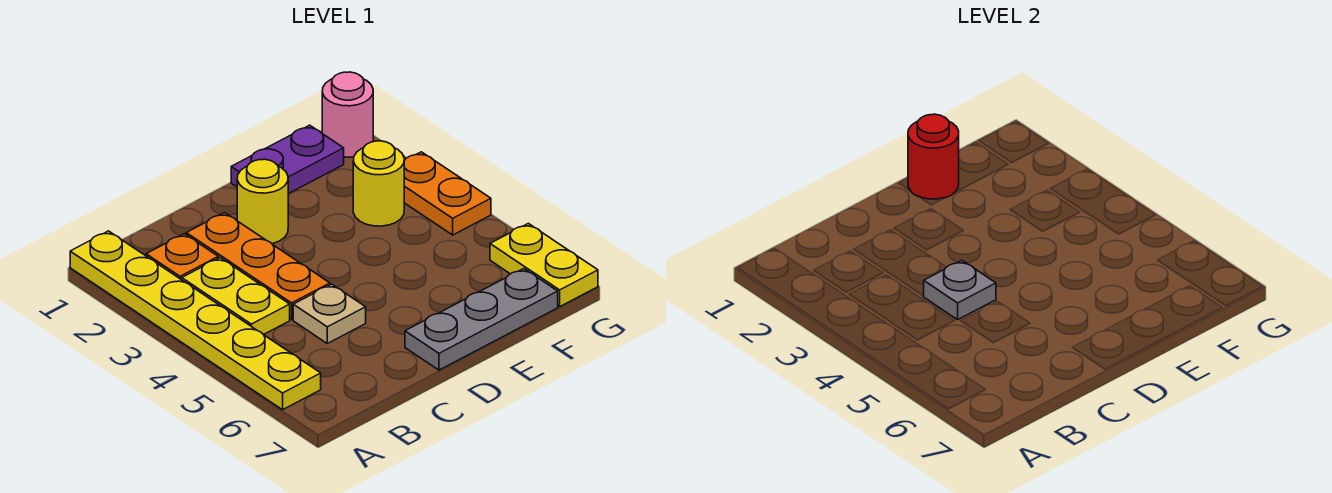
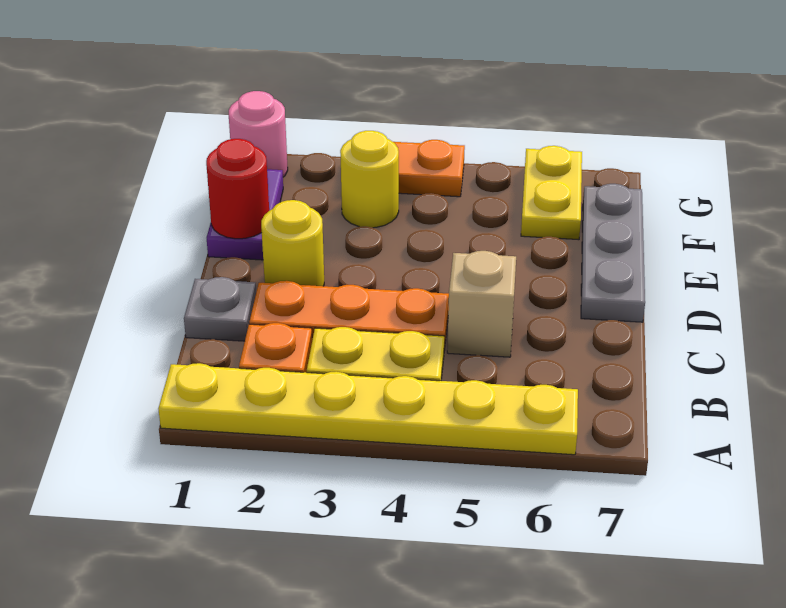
grey 1x1 plate [924,260,996,320] -> grey 1x1 plate moved to [184,277,256,341]
tan 1x1 plate [293,284,366,343] -> tan 1x1 brick [447,251,516,357]
yellow 1x2 plate [490,223,598,307] -> yellow 1x2 plate turned to [521,146,582,240]

